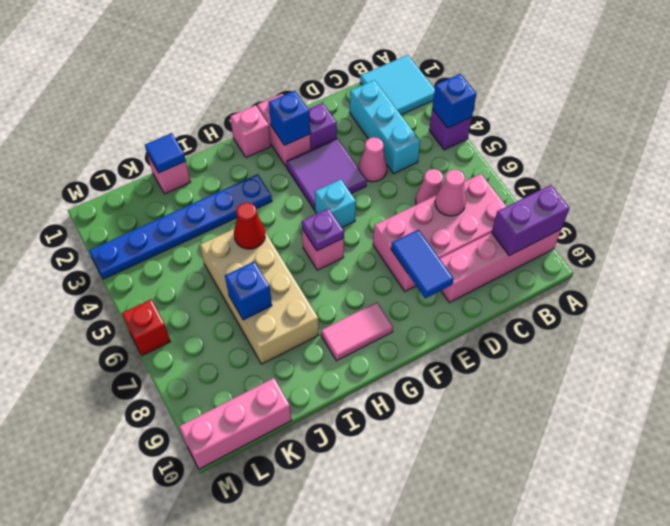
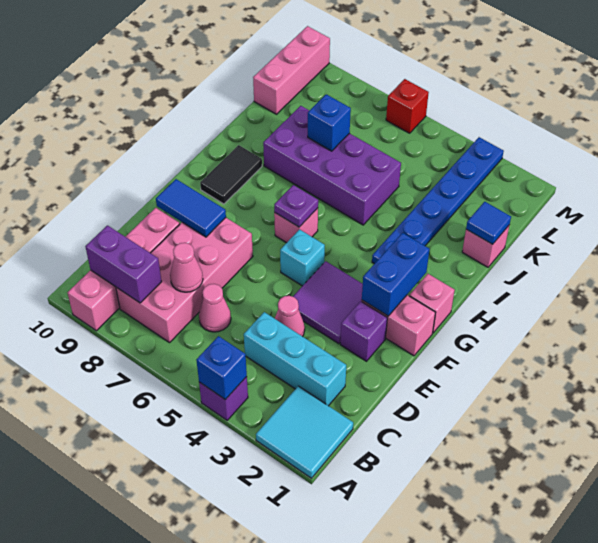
purple 1x2 brick [492,185,570,256] -> purple 1x2 brick turned to [85,226,162,303]
blue 1x1 brick [269,91,310,145] -> blue 1x2 brick [362,233,430,316]
pink 1x2 tile [321,302,393,361] -> black 1x2 tile [200,145,262,204]
tan 2x4 brick [200,229,319,364] -> purple 2x4 brick [263,106,401,225]
red 1x1 cone [234,202,265,249] -> none

